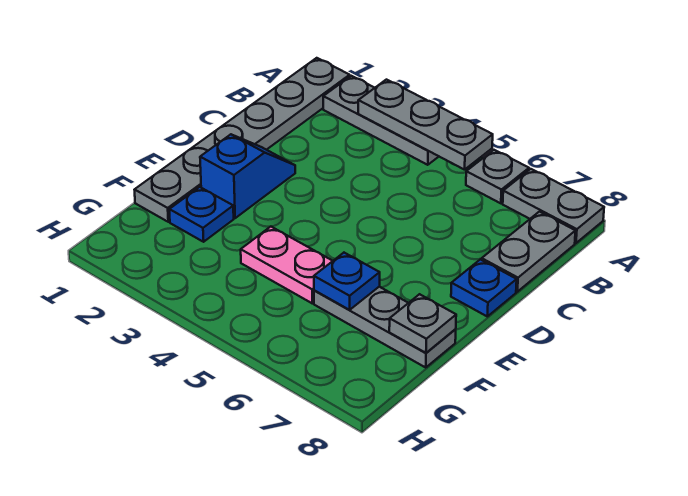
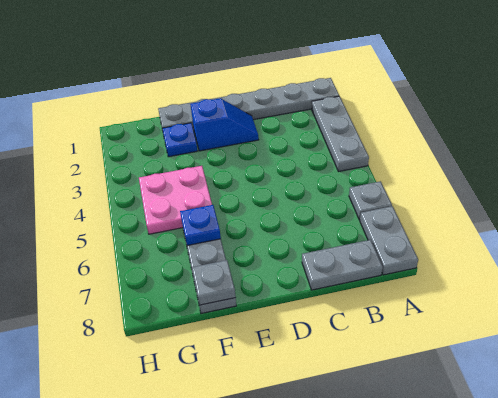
grey 1x3 plate [358,80,493,170] -> none
blue 1x1 plate [451,259,517,316] -> none
pink 1x2 plate [241,227,332,303] -> pink 2x2 plate [139,166,212,234]

